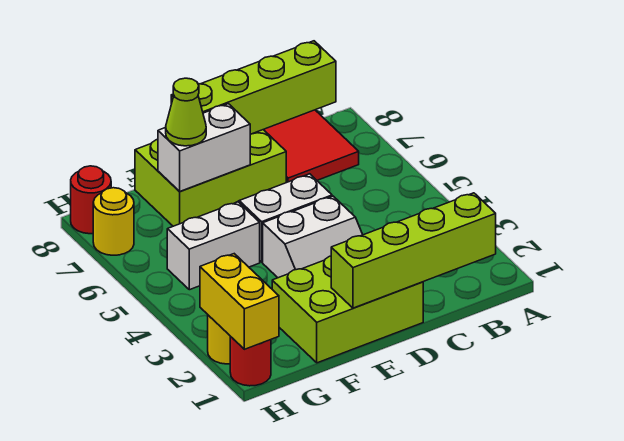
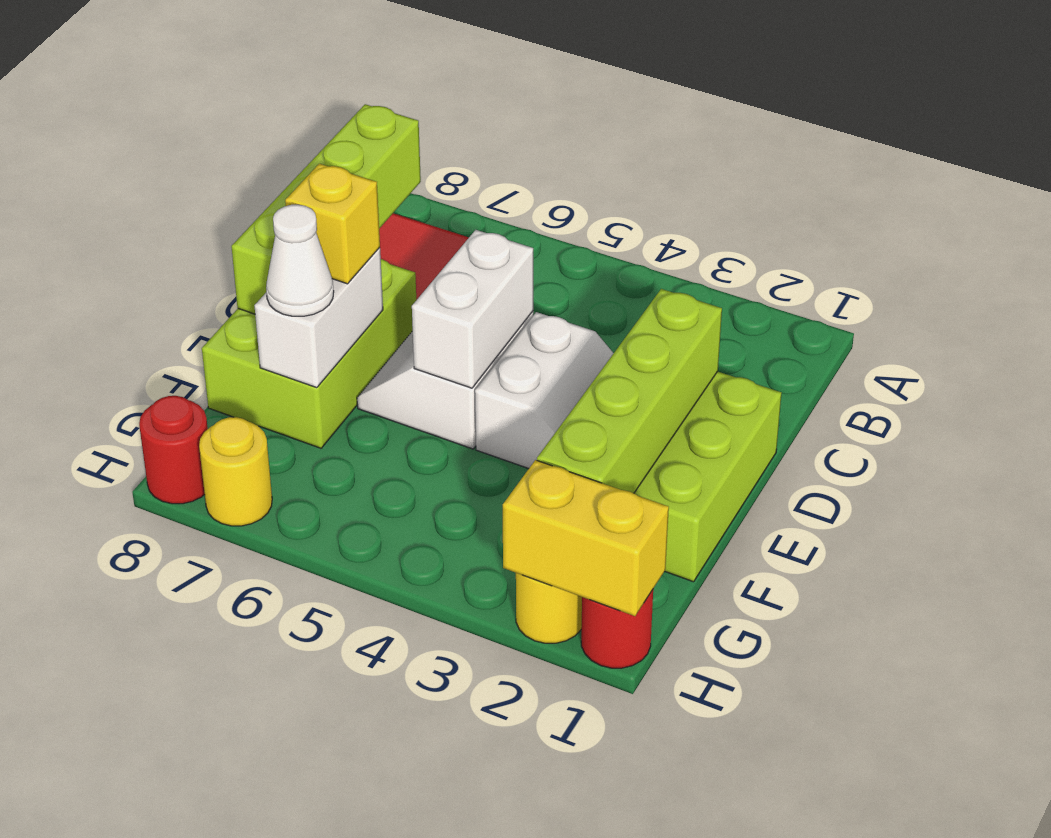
lime 1x4 brick [331,193,496,308] -> lime 1x4 brick moved to [537,289,722,493]
none -> yellow 1x1 brick [285,164,380,284]
white 1x2 brick [167,202,260,290] -> white 1x2 brick moved to [412,230,533,388]
lime 1x1 cone [166,78,206,146] -> white 1x1 cone [266,205,334,316]

